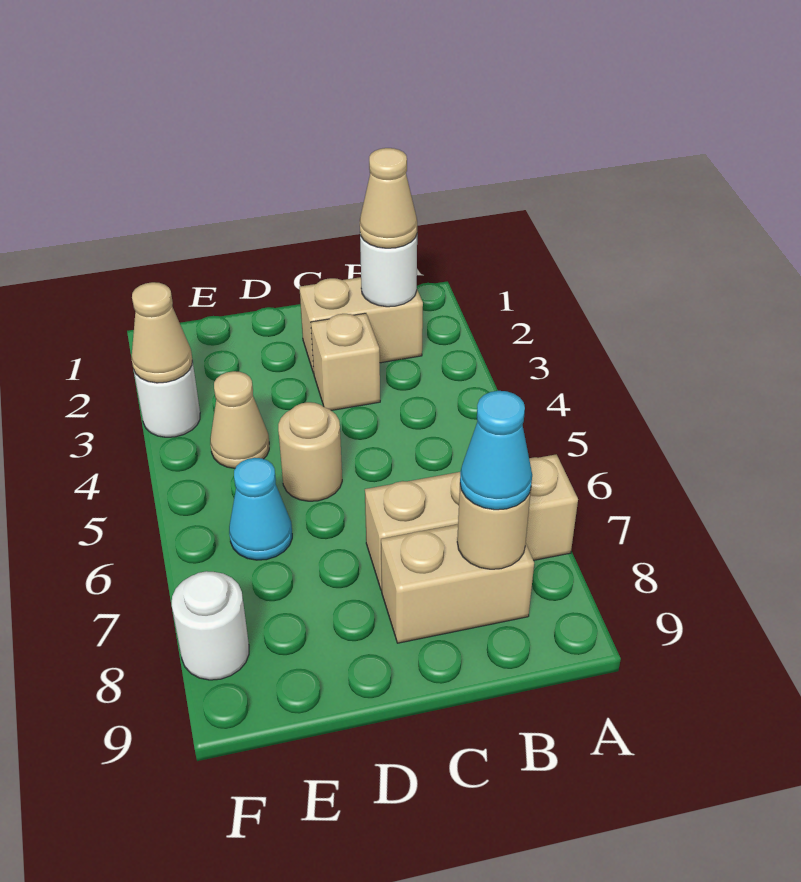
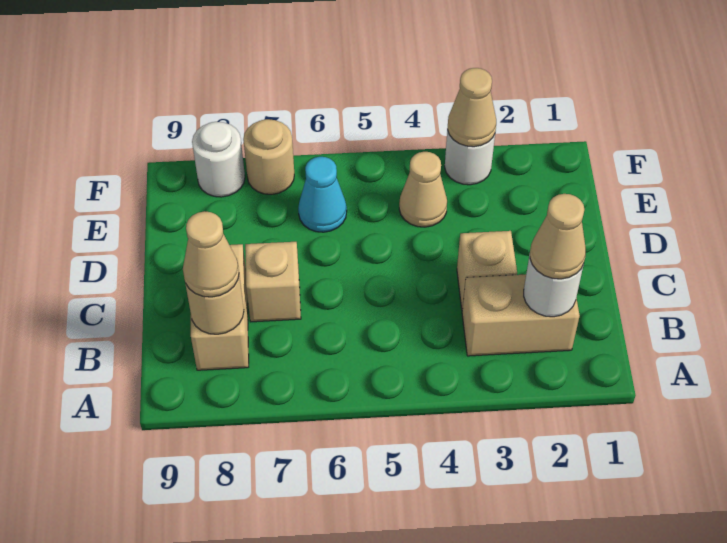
tan 1x3 brick [365,454,578,590] -> tan 1x1 brick [245,242,301,322]
tan 1x2 brick [299,277,423,373] -> tan 1x2 brick turned to [462,274,580,356]
cyan 1x1 cone [460,391,532,510] -> tan 1x1 cone [183,211,239,297]
tan 1x1 round brick [278,402,342,501] -> tan 1x1 round brick moved to [243,119,294,194]

